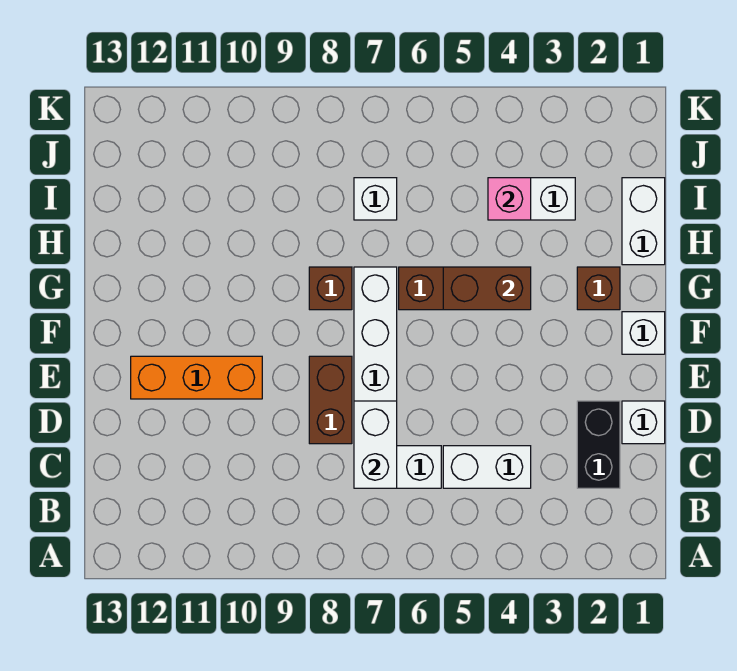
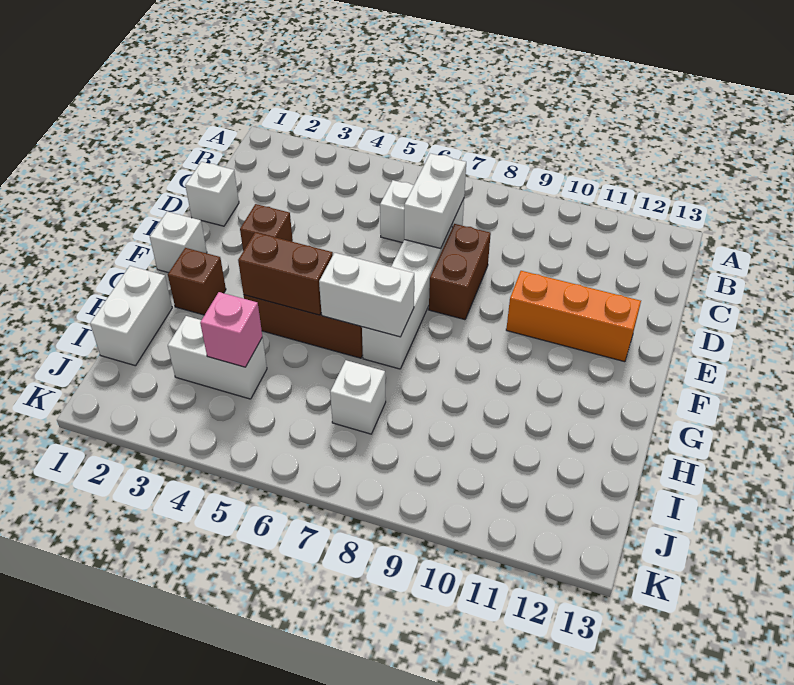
black 1x2 brick [577,401,620,488] -> none
white 1x2 brick [443,446,531,488] -> white 1x2 brick moved to [319,253,414,337]
brown 1x1 brick [309,267,352,310] -> brown 1x1 brick moved to [240,204,293,251]

